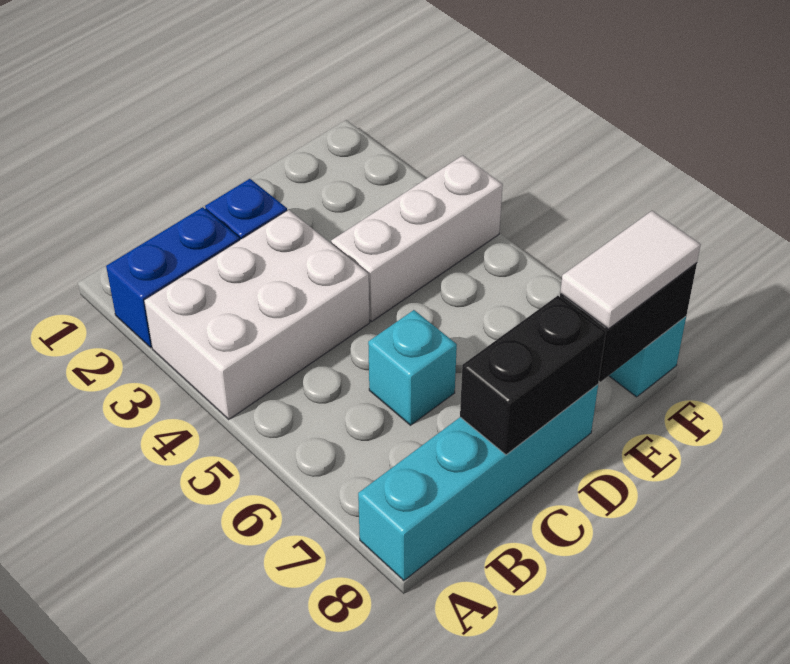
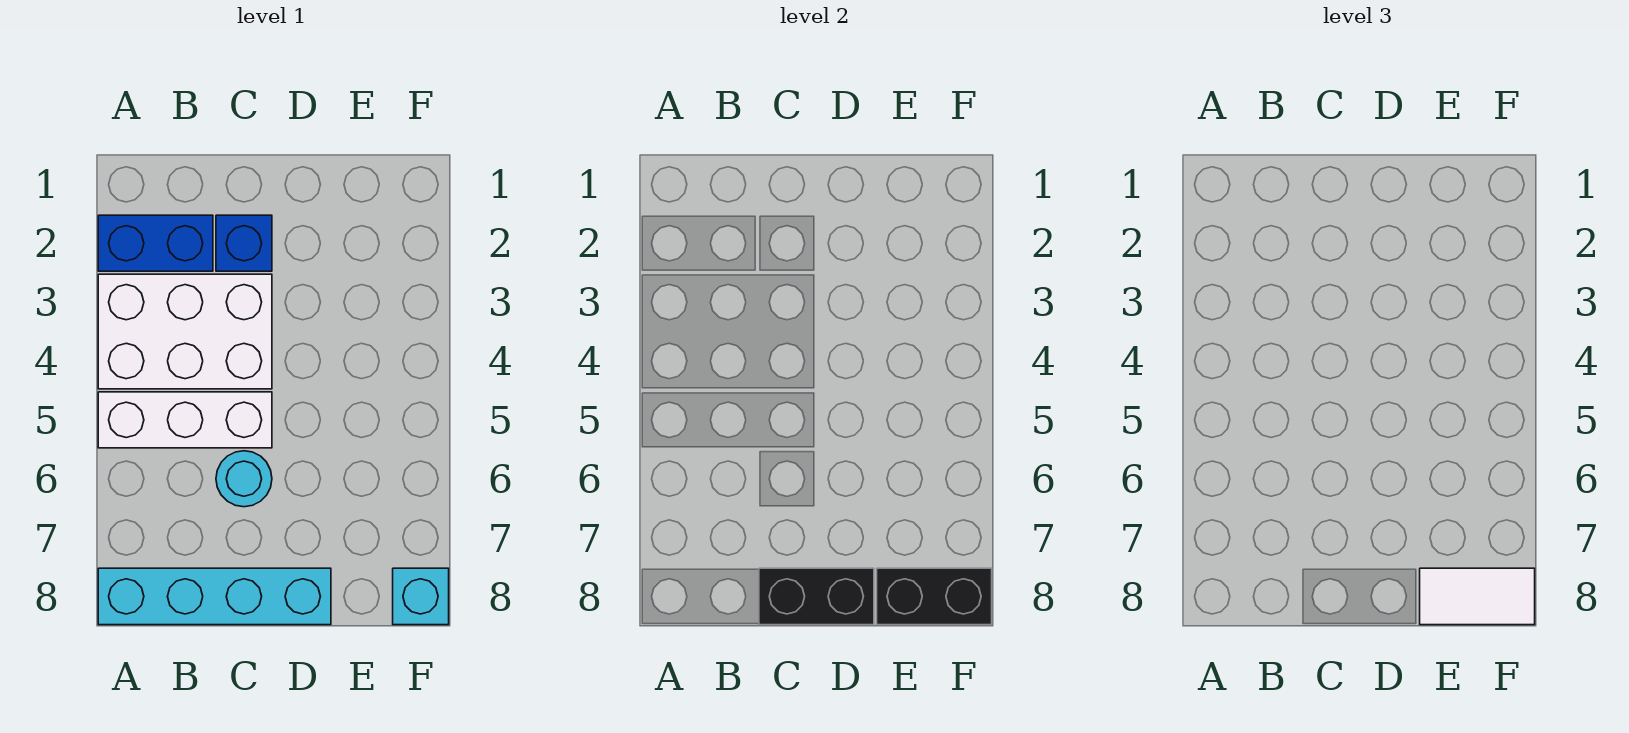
cyan 1x1 brick [368,310,457,425] -> cyan 1x1 round brick [216,451,272,507]
white 1x3 brick [331,155,503,321] -> white 1x3 brick moved to [98,392,272,448]

